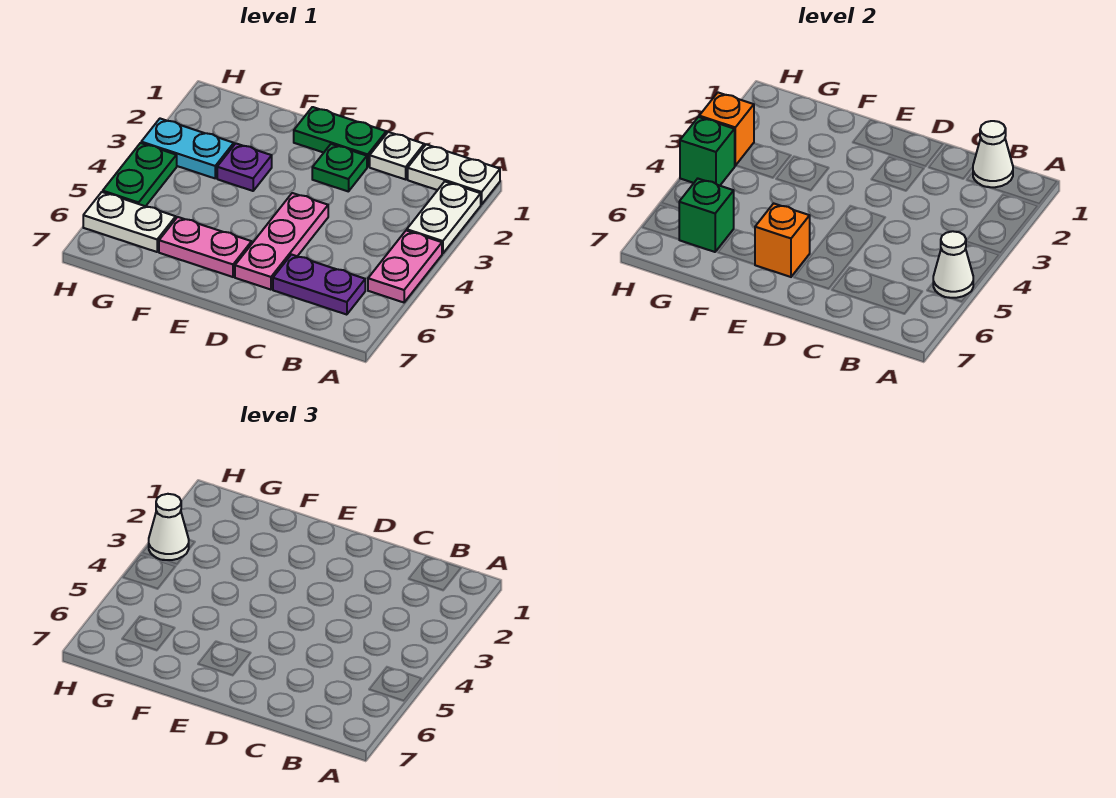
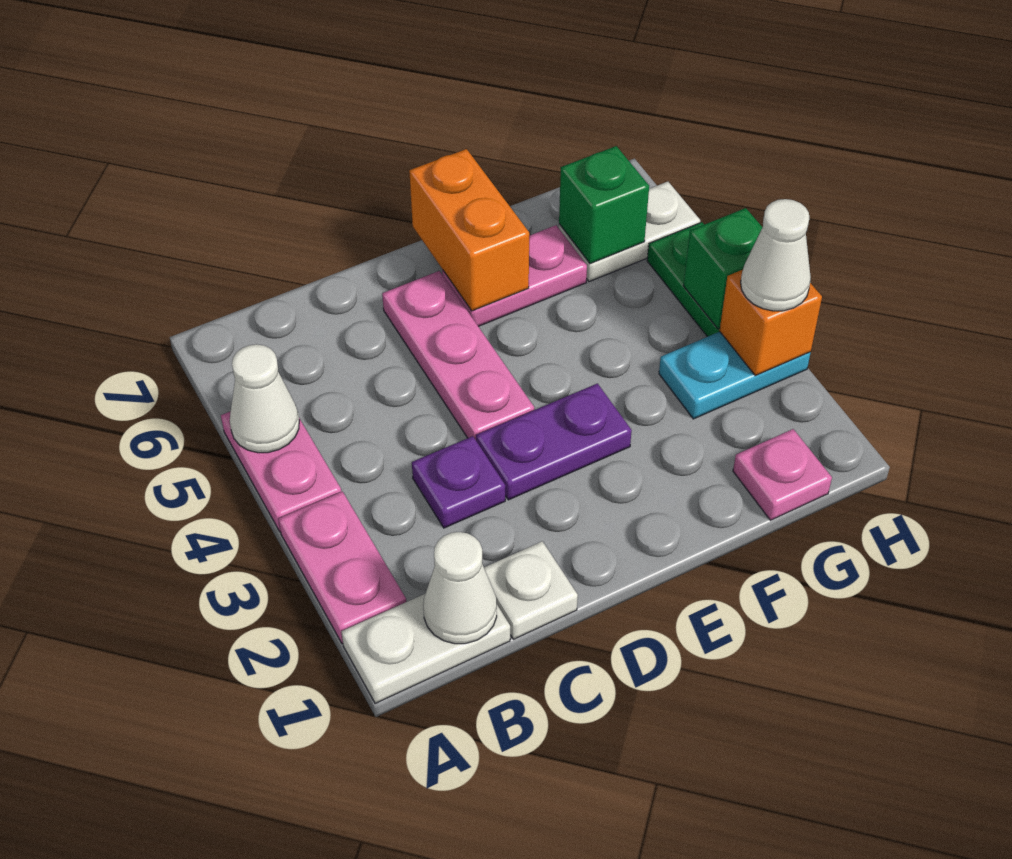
white 1x2 plate [407,182,481,254] -> pink 1x2 plate [279,491,406,644]
purple 1x2 plate [273,255,365,315] -> purple 1x2 plate moved to [476,383,632,500]
green 1x2 plate [294,107,386,167] -> none
green 1x1 plate [312,144,367,192] -> none
orange 1x1 brick [755,203,810,277] -> orange 1x2 brick [409,149,529,311]
purple 1x1 plate [217,144,272,191] -> purple 1x1 plate moved to [412,436,505,528]
none -> pink 1x1 plate [733,429,832,520]

